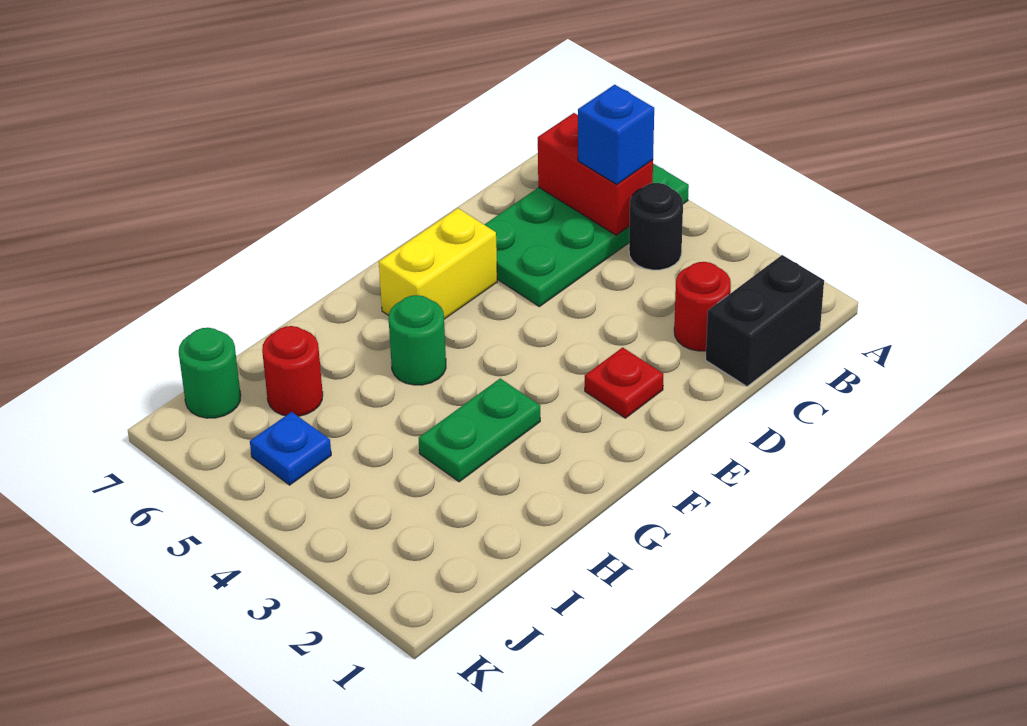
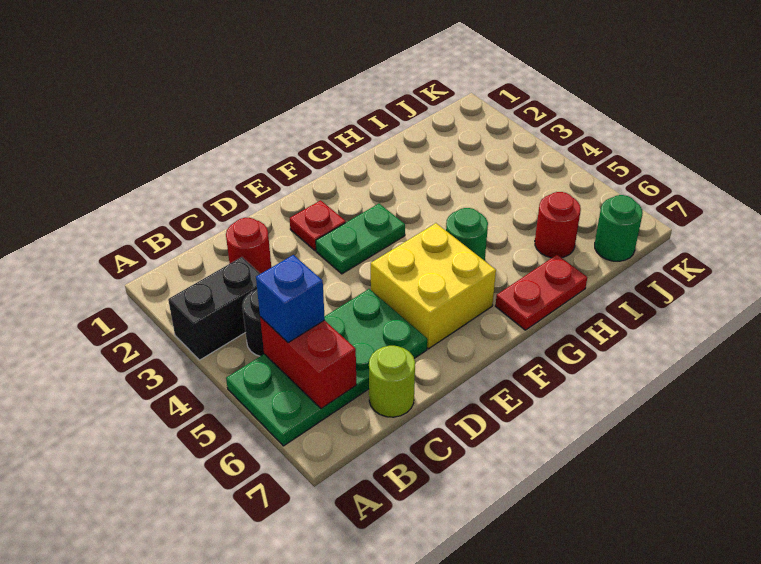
black 1x2 brick [706,255,824,386] -> black 1x2 brick moved to [168,257,260,360]
none -> lime 1x1 round brick [369,346,415,417]
yellow 1x2 brick [379,208,497,319] -> yellow 2x2 brick [371,223,496,349]
green 1x2 plate [419,379,540,482] -> green 1x2 plate moved to [316,204,405,274]
none -> red 1x2 plate [496,255,587,330]
blue 1x1 plate [250,412,331,485] -> none

